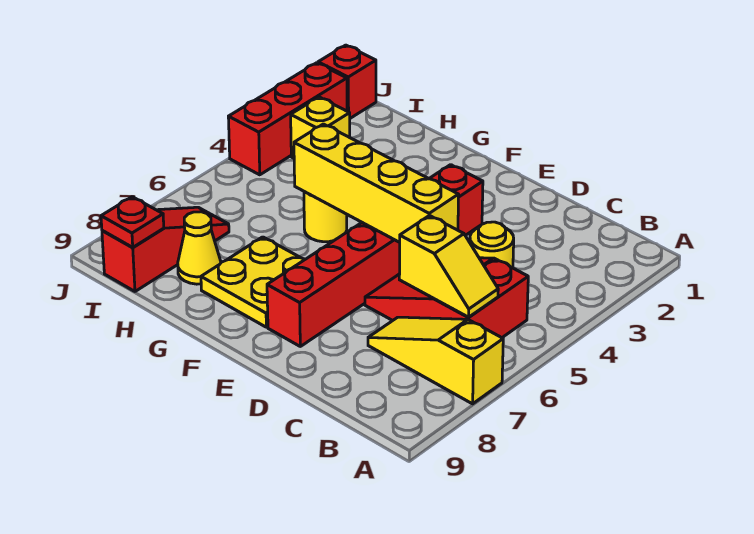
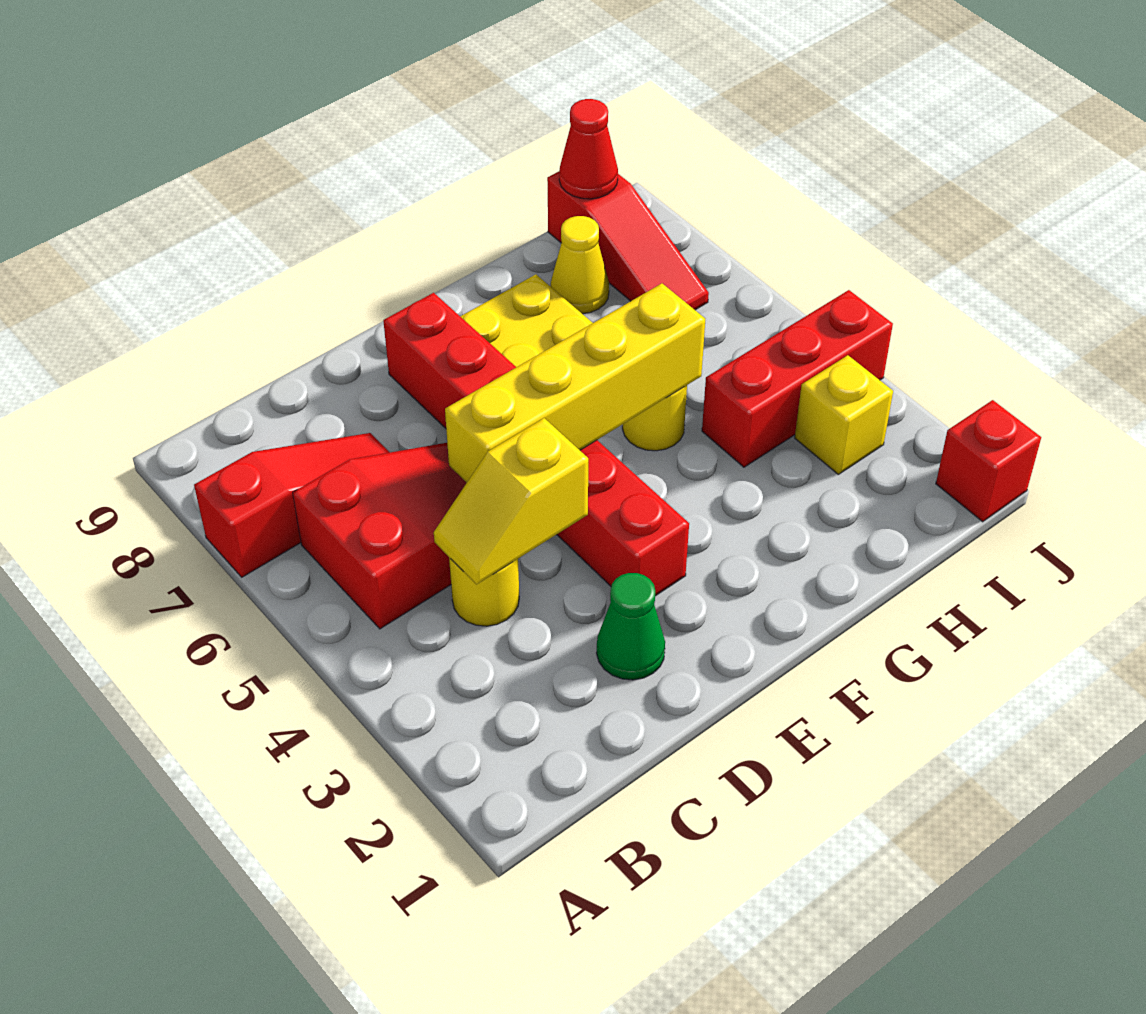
yellow 1x3 slope [368,317,503,404] -> red 1x3 slope [194,433,390,577]
yellow 1x2 slope [399,215,498,317] -> yellow 1x2 slope moved to [434,418,588,585]
none -> green 1x1 cone [597,573,665,680]
red 1x1 plate [101,197,164,247] -> red 1x1 cone [559,99,618,199]
red 1x3 brick [228,63,347,175] -> red 1x3 brick turned to [702,290,893,467]

